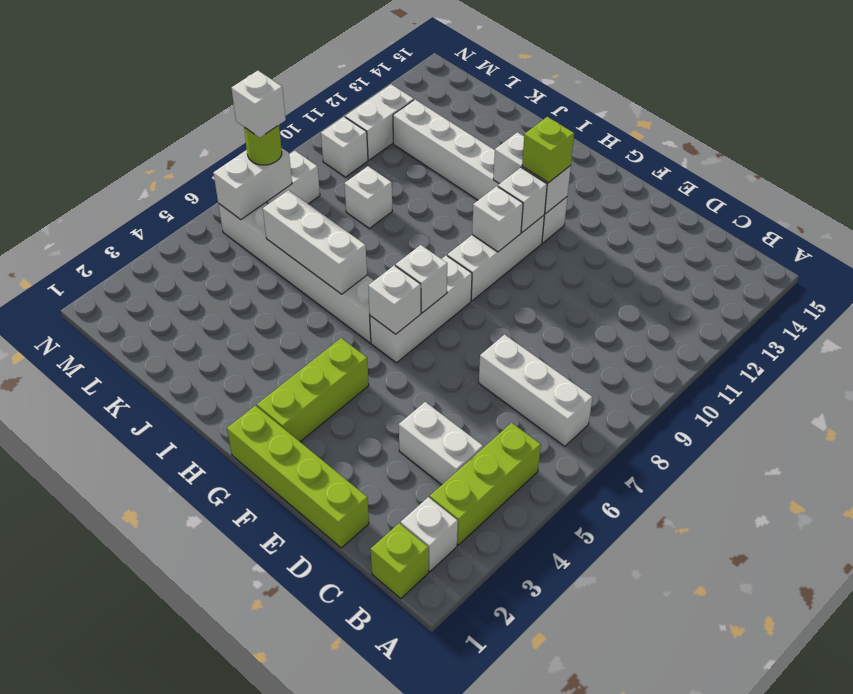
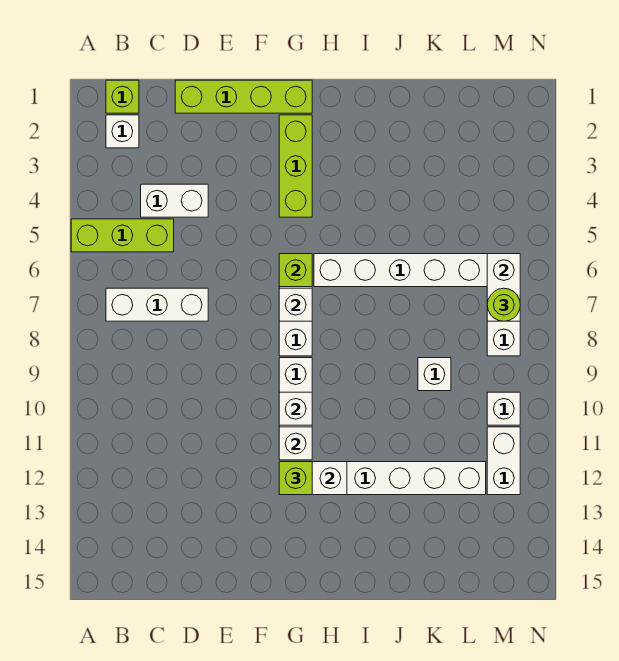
lime 1x3 brick [430,423,541,545] -> lime 1x3 brick turned to [71,219,174,252]
white 1x1 brick [368,265,421,334] -> lime 1x1 brick [279,254,312,287]
white 1x3 brick [263,190,367,294] -> none
white 1x1 brick [231,71,286,137] -> none

